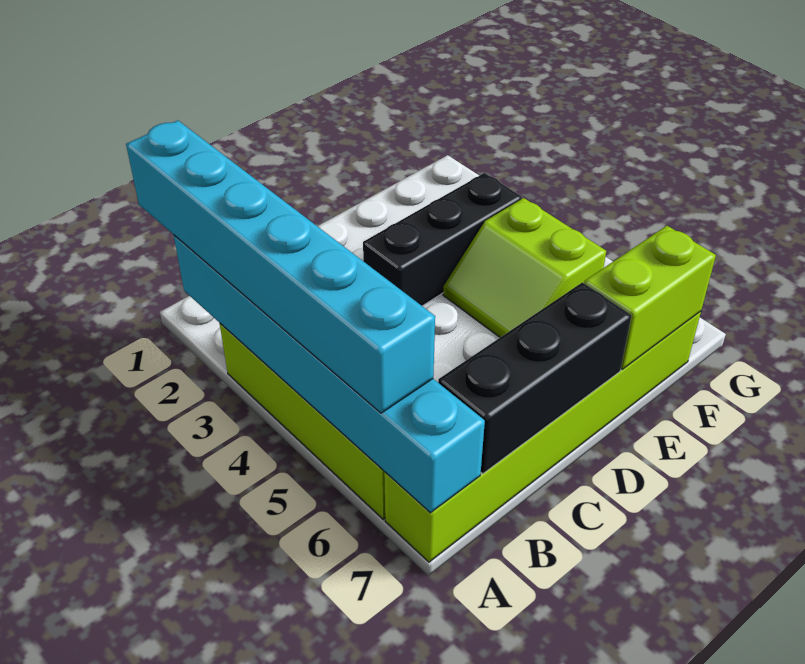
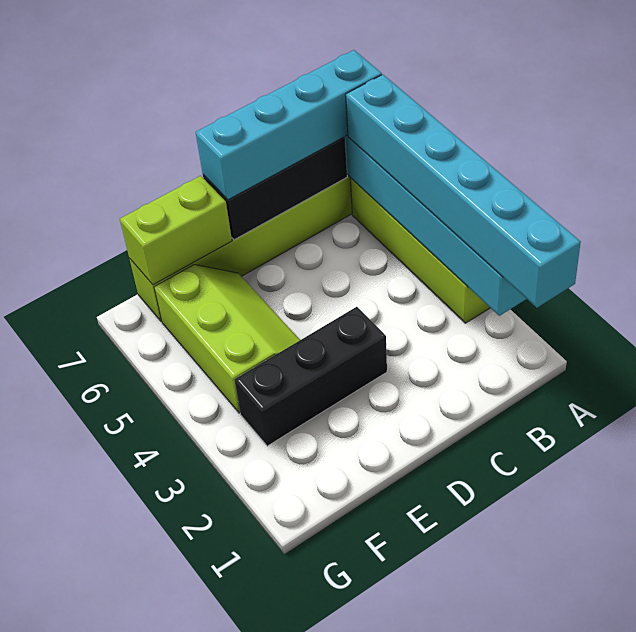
none -> cyan 1x4 brick [196,50,382,200]
lime 2x2 slope [443,198,606,337] -> lime 2x3 slope [154,265,300,413]

